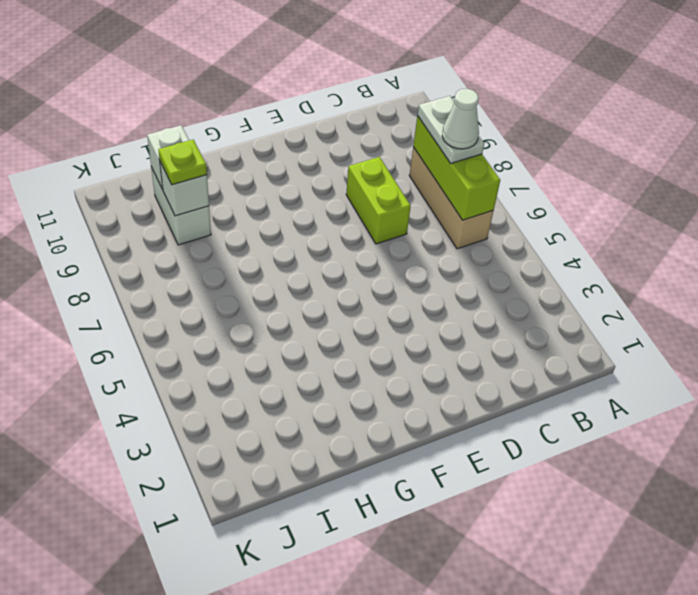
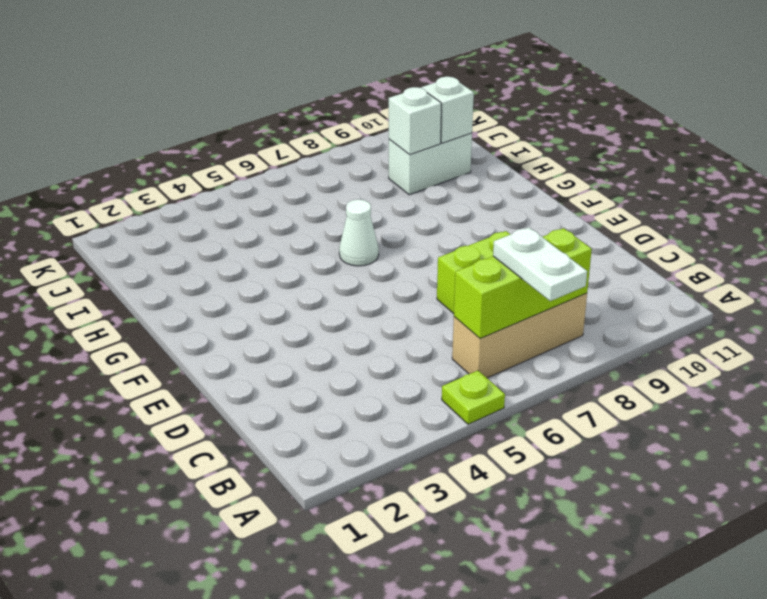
white 1x2 plate [417,96,484,163] -> white 1x2 plate turned to [493,227,587,301]
white 1x1 cone [442,89,479,149] -> white 1x1 cone moved to [339,199,379,266]
lime 1x1 plate [158,140,207,185] -> lime 1x1 plate moved to [442,371,505,424]

